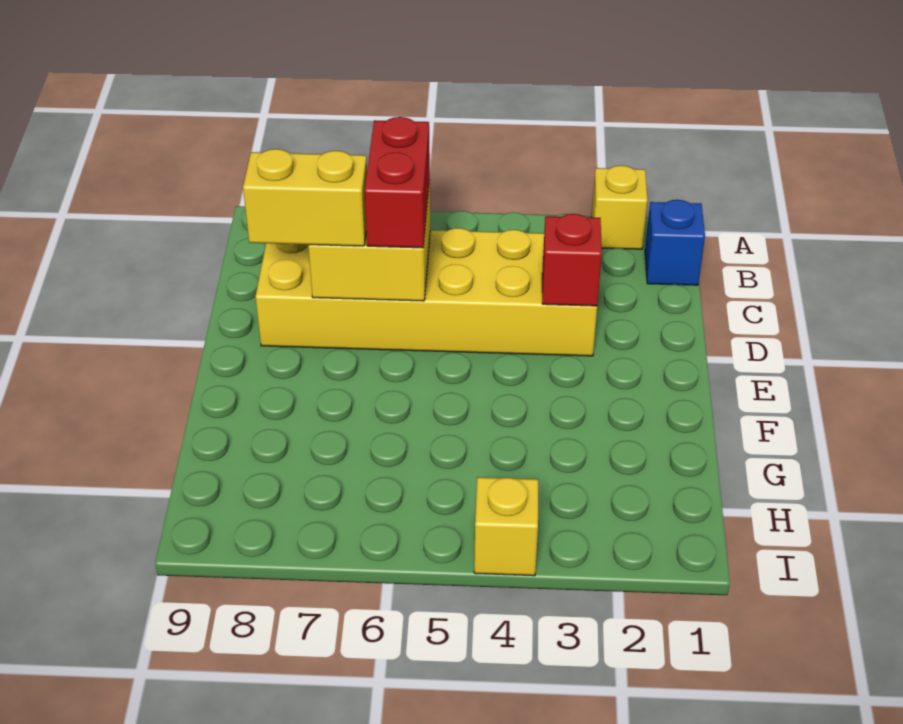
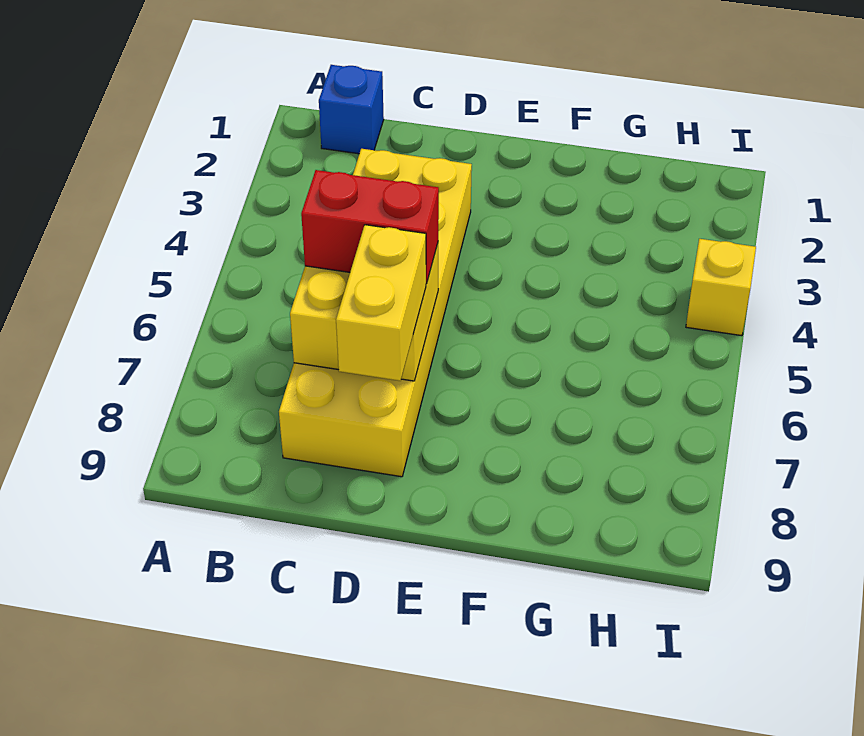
yellow 1x1 brick [592,165,648,249] -> none
red 1x1 brick [542,214,602,306] -> none

